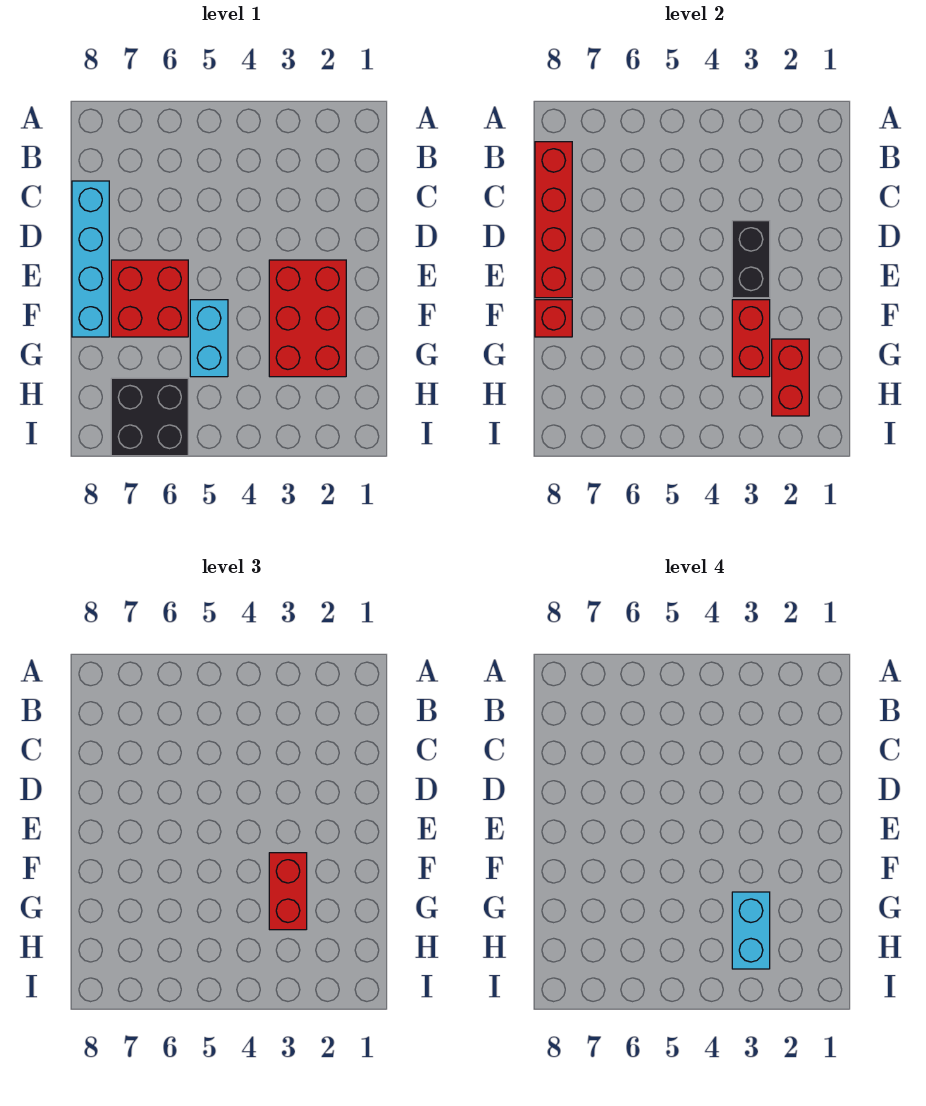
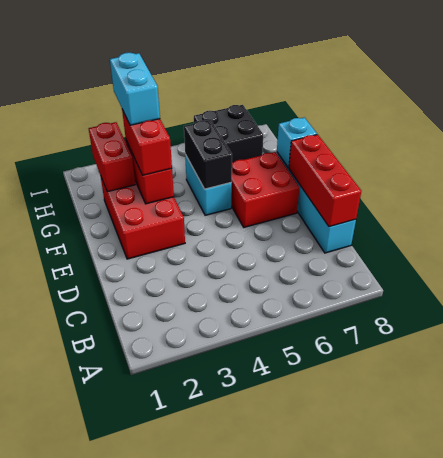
red 1x4 brick [535,142,572,298] -> red 1x3 brick [289,135,361,227]
black 1x2 brick [732,221,770,298] -> black 1x2 brick moved to [184,120,232,189]
red 1x1 brick [535,300,572,337] -> cyan 1x1 brick [277,117,317,168]

